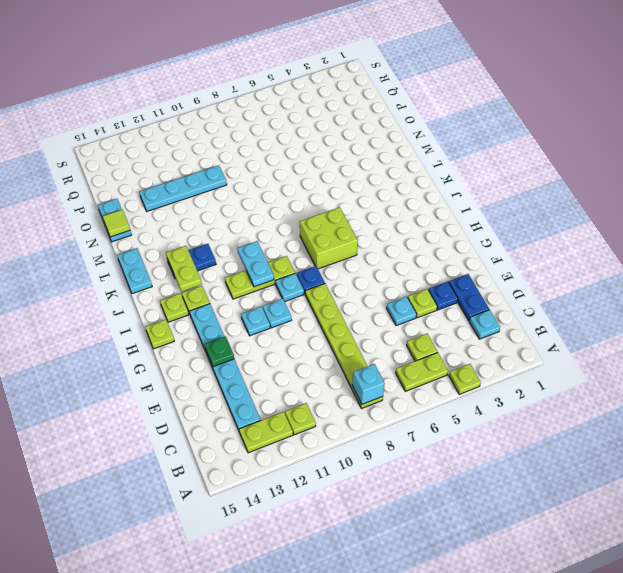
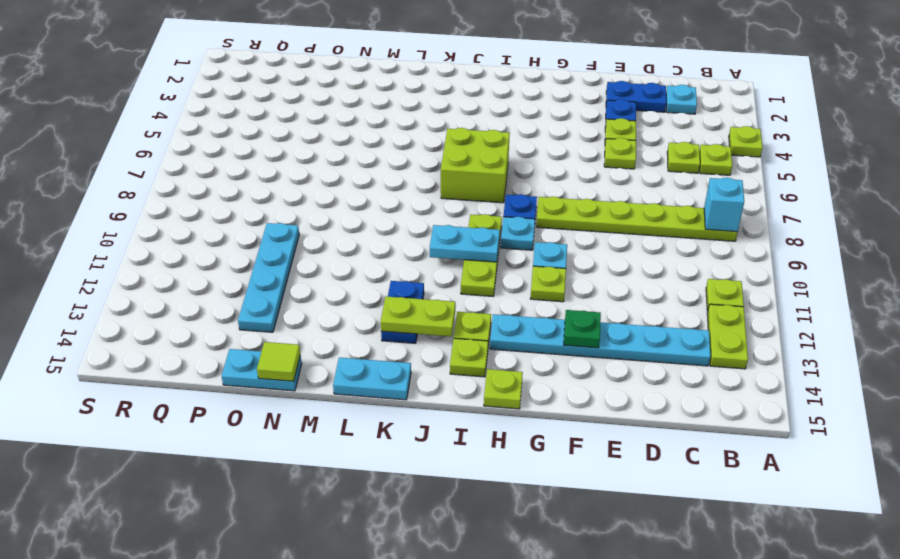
lime 1x2 plate [395,352,448,391] -> lime 1x1 plate [699,144,732,175]
cyan 1x1 plate [387,297,416,326] -> lime 1x1 plate [604,138,636,169]
cyan 1x1 plate [241,306,270,336] -> lime 1x1 plate [530,266,566,302]

